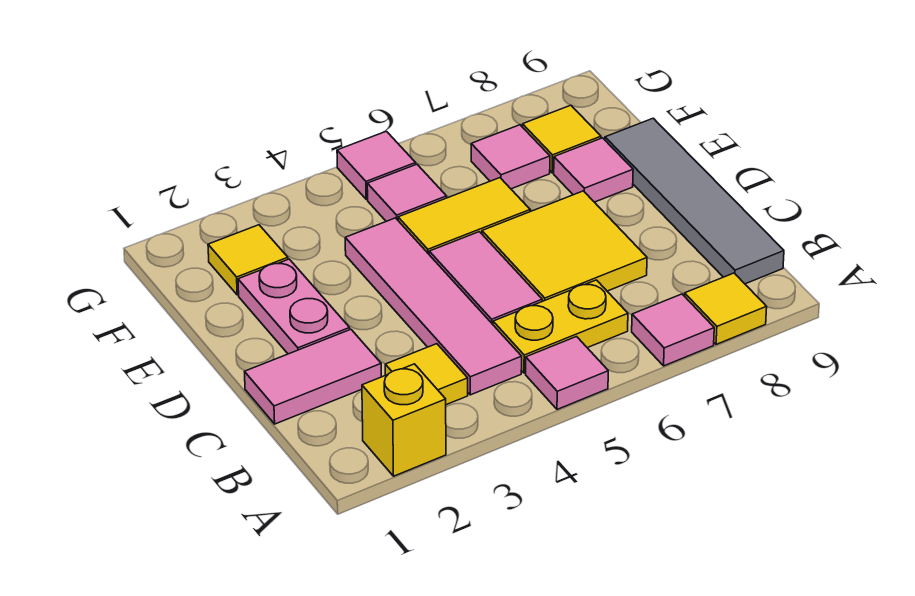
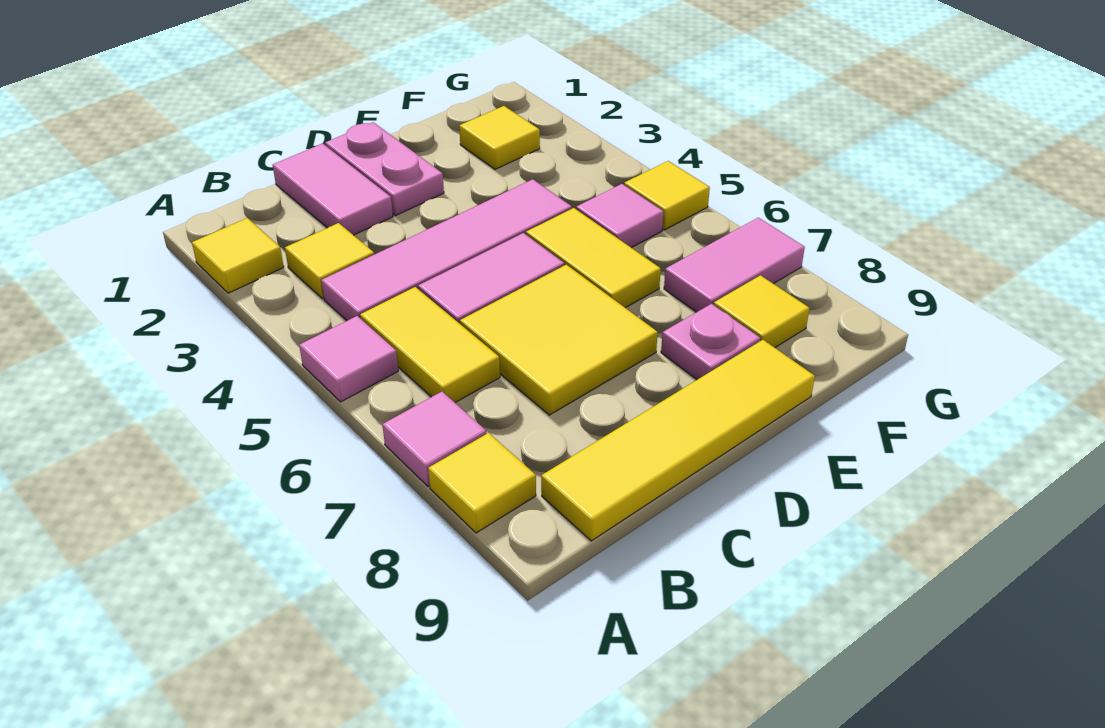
yellow 1x1 brick [362,364,446,476] -> yellow 1x1 tile [192,218,284,293]
yellow 1x2 plate [493,280,628,373] -> yellow 1x2 tile [360,287,500,402]
grey 1x4 tile [605,118,784,284] -> yellow 1x4 tile [541,340,815,541]
pink 1x2 plate [238,259,350,354] -> pink 1x2 plate turned to [325,122,444,216]
pink 1x1 tile [554,138,633,202] -> pink 1x1 plate [661,304,760,380]
pink 1x1 tile [471,125,550,189] -> pink 1x2 tile [664,218,805,312]
pink 1x1 tile [337,131,416,199] -> yellow 1x1 tile [624,161,710,230]

